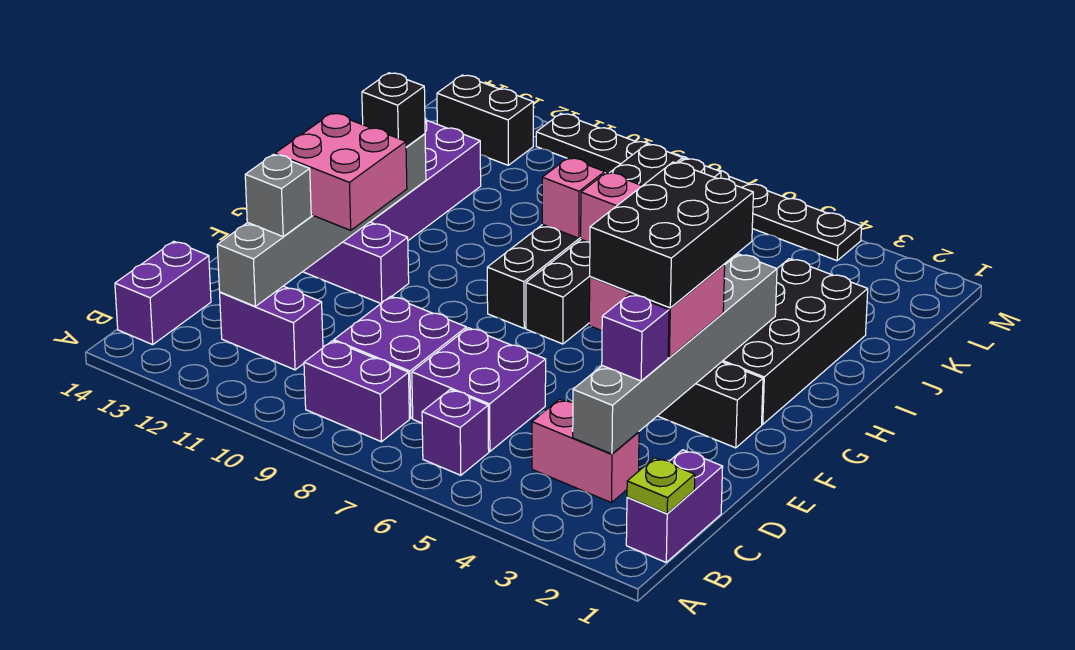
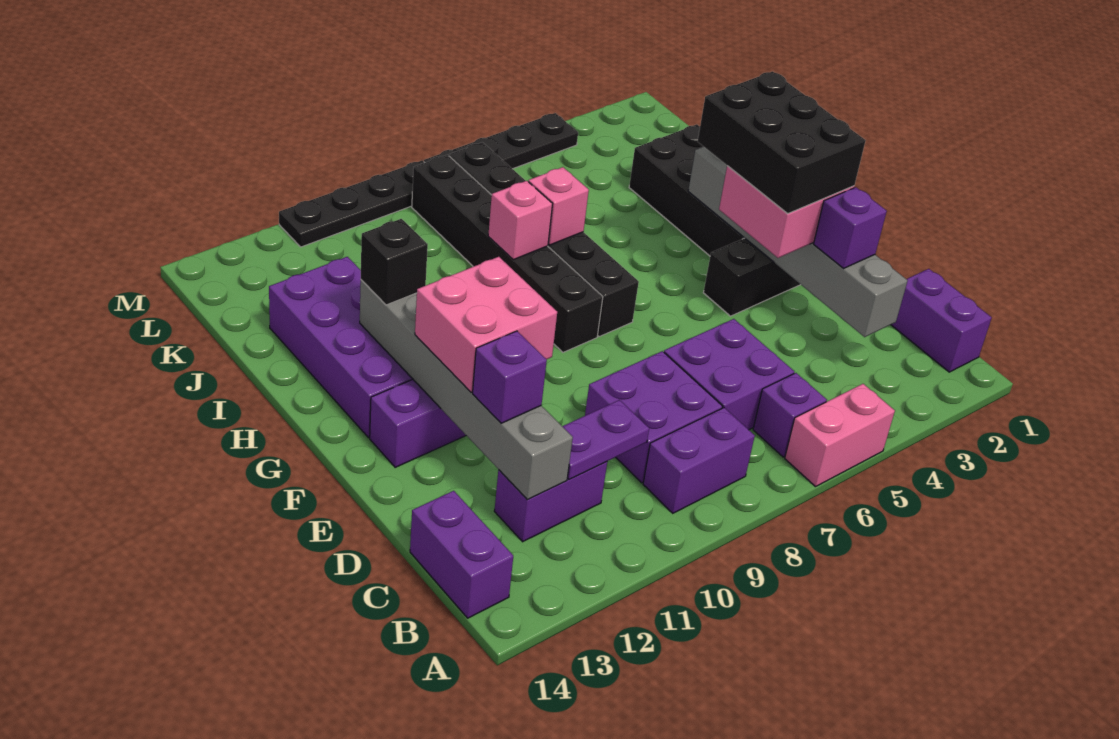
lime 1x1 plate [627,458,695,514] -> none
pink 1x2 brick [532,399,639,503] -> pink 1x2 brick moved to [785,384,895,487]
none -> purple 1x2 plate [562,400,649,479]
grey 1x1 brick [245,154,311,236] -> purple 1x1 brick [473,331,547,423]
black 1x2 brick [437,75,533,165] -> none

